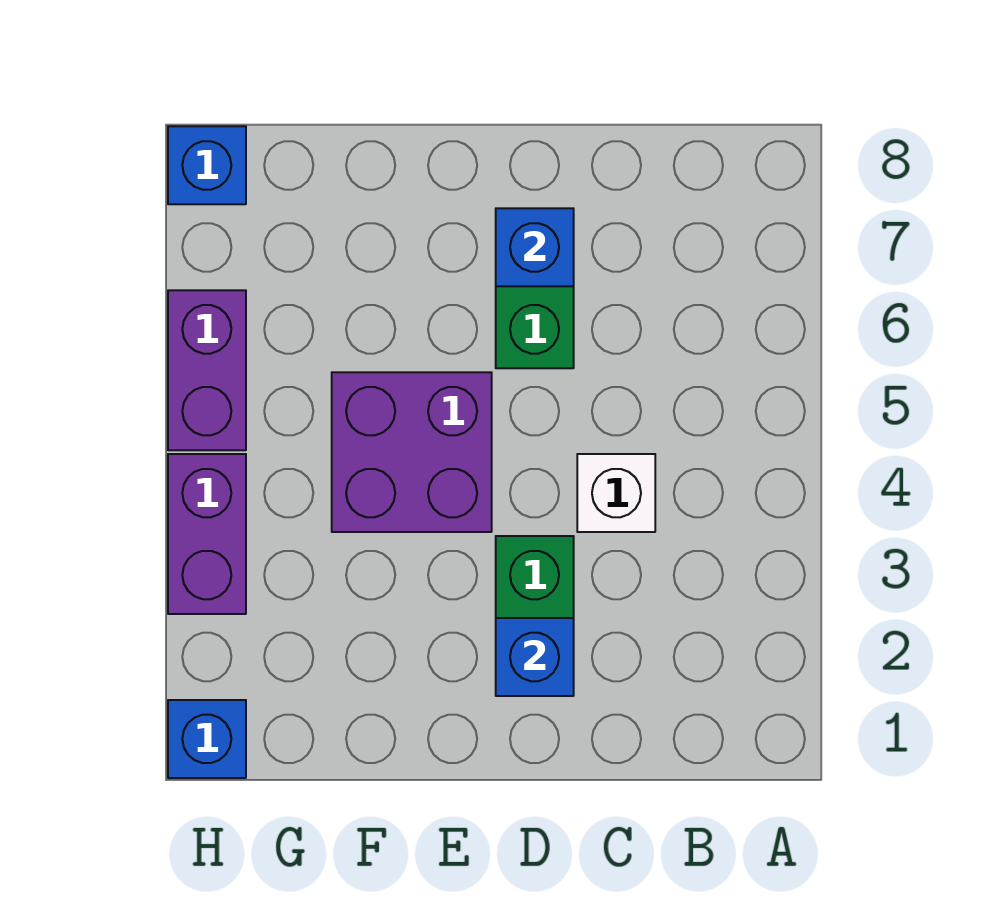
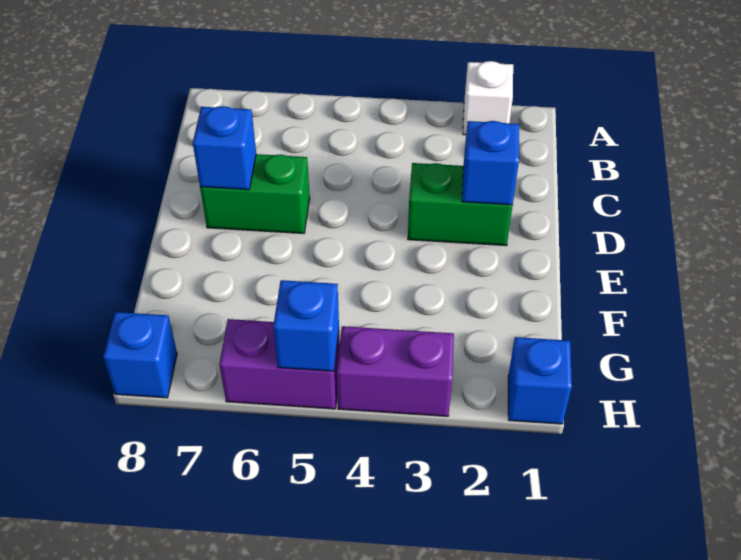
white 1x1 brick [577,454,655,532] -> white 1x1 brick moved to [463,61,513,135]
purple 2x2 brick [332,372,492,532] -> none
none -> blue 1x1 brick [273,280,339,371]

